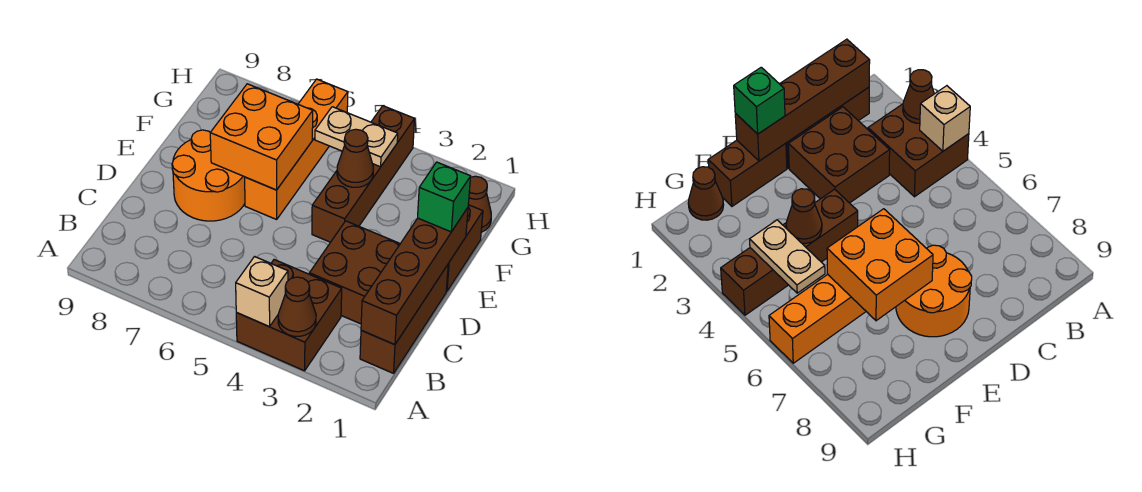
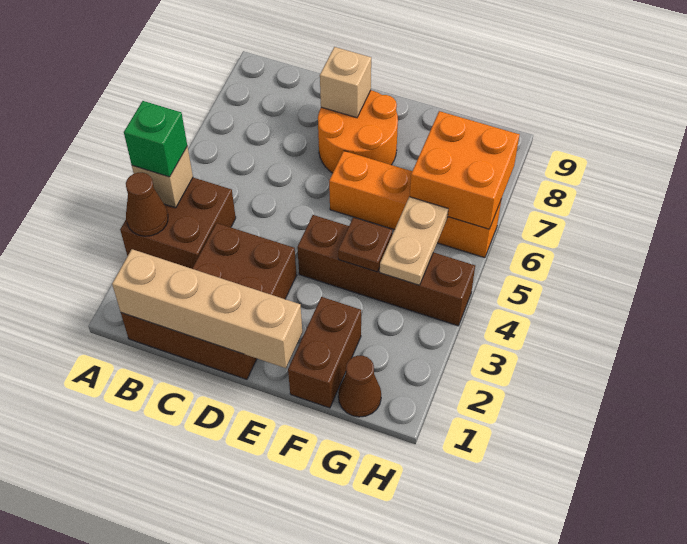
brown 1x4 brick [361,208,468,345] -> tan 1x4 brick [112,249,302,368]
none -> tan 1x1 brick [320,47,371,118]
brown 1x2 brick [446,205,483,291] -> brown 1x2 brick turned to [288,297,361,408]
green 1x1 brick [418,162,471,232] -> green 1x1 brick moved to [124,101,187,177]
orange 2x2 brick [210,84,313,190] -> orange 2x2 brick moved to [410,111,520,229]
brown 1x1 cone [337,129,373,187] -> brown 1x1 plate [338,218,392,272]

